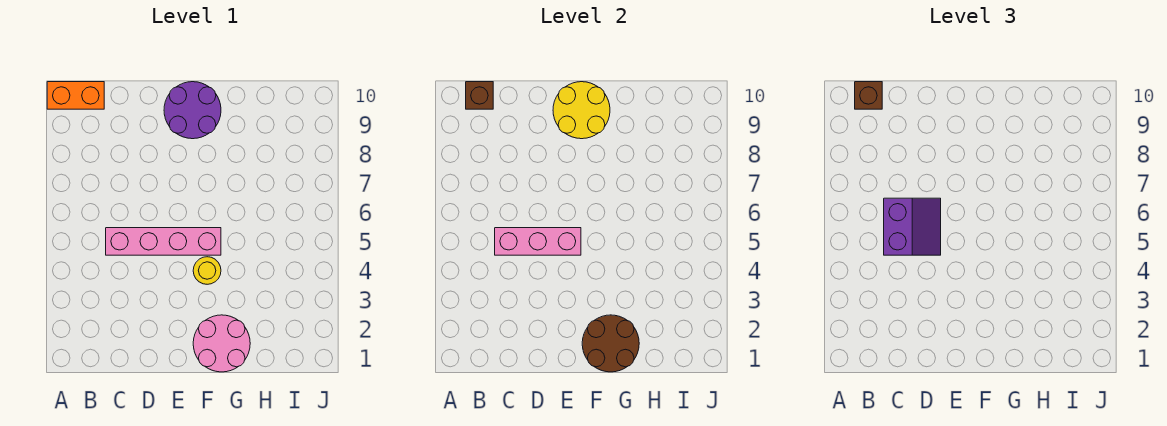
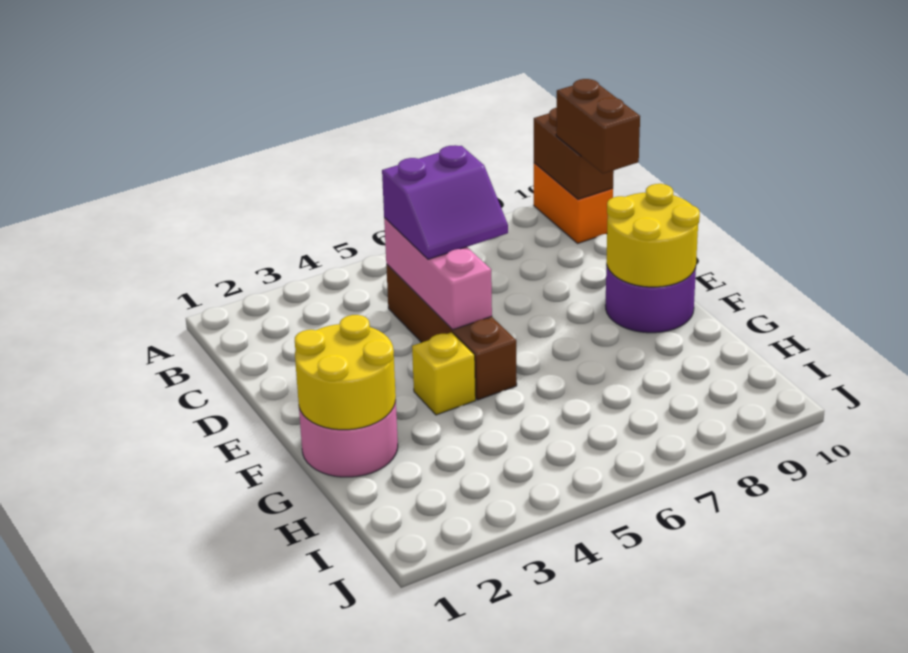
brown 1x1 brick [466,82,493,109] -> brown 1x2 brick [534,108,614,199]
brown 1x1 brick [855,82,882,109] -> brown 1x2 brick [556,79,640,174]
pink 1x4 brick [106,228,221,255] -> brown 1x4 brick [386,264,517,400]
brown 2x2 round brick [582,315,639,372] -> yellow 2x2 round brick [295,315,396,430]
yellow 1x1 round brick [193,257,221,284] -> yellow 1x1 brick [412,332,476,415]

